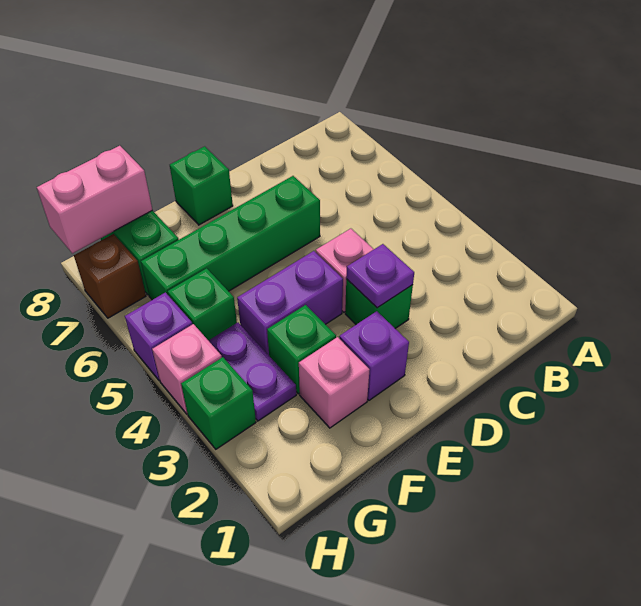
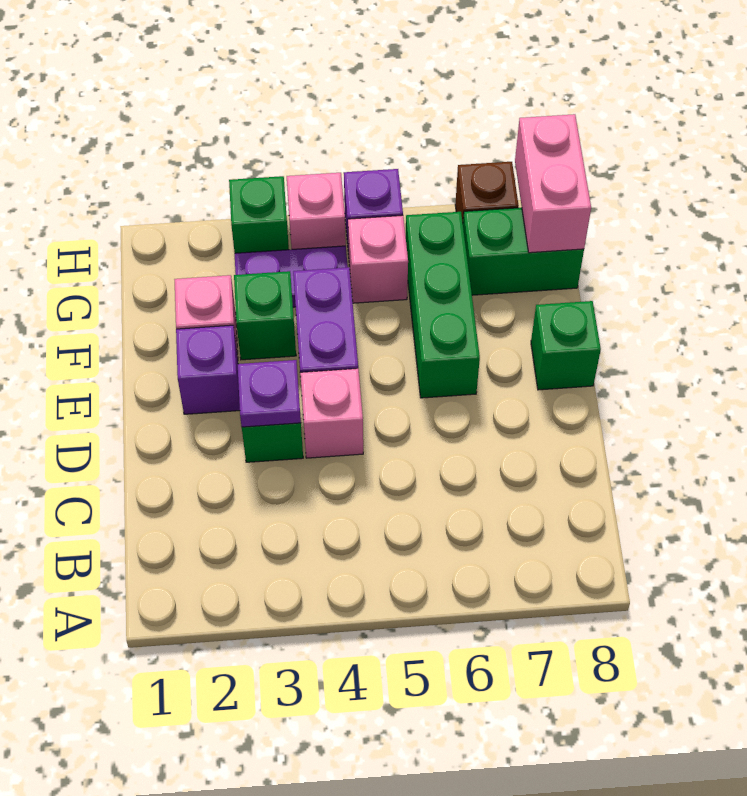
green 1x4 brick [141,176,320,300] -> green 1x3 brick [406,212,480,398]
green 1x1 brick [168,268,237,340] -> pink 1x1 brick [348,215,408,303]

